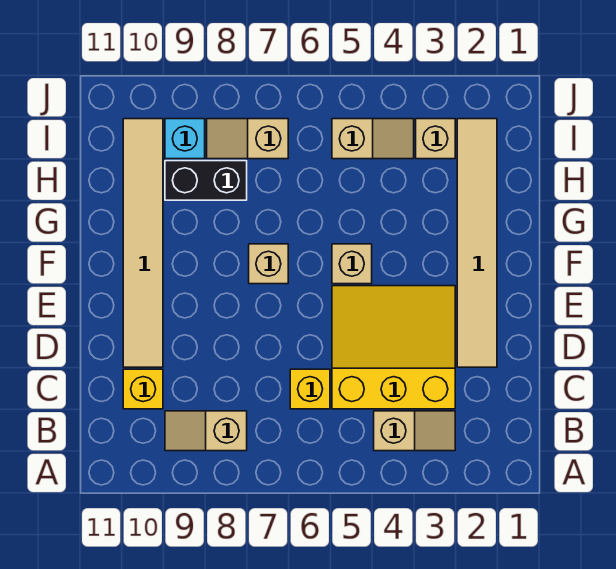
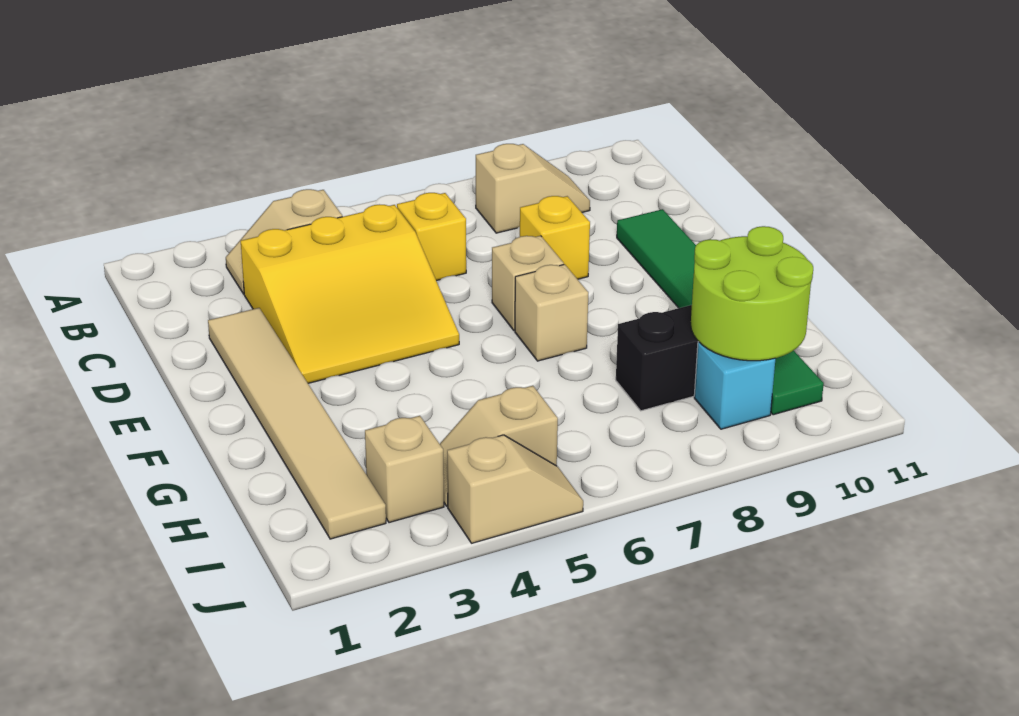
yellow 1x1 brick [123,369,163,409] -> yellow 1x1 brick moved to [520,196,590,279]
tan 1x6 tile [123,119,163,367] -> green 1x6 tile [617,209,824,415]
tan 1x1 brick [332,244,372,284] -> tan 1x1 brick moved to [492,236,564,330]
none -> lime 2x2 round brick [691,226,813,361]
tan 1x2 slope [207,119,288,159] -> tan 1x2 slope moved to [447,435,583,543]

